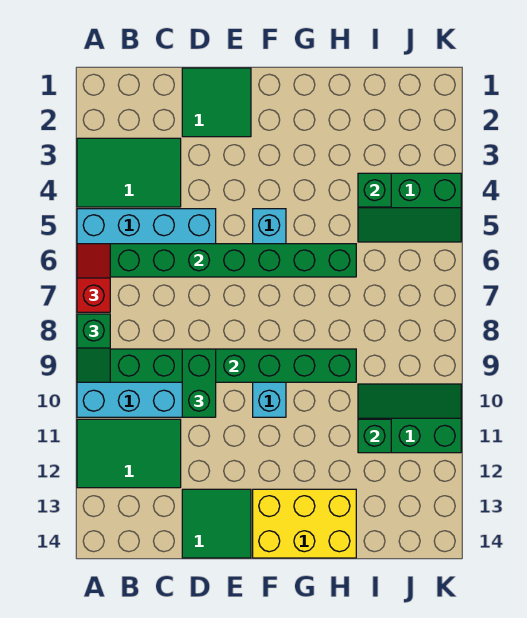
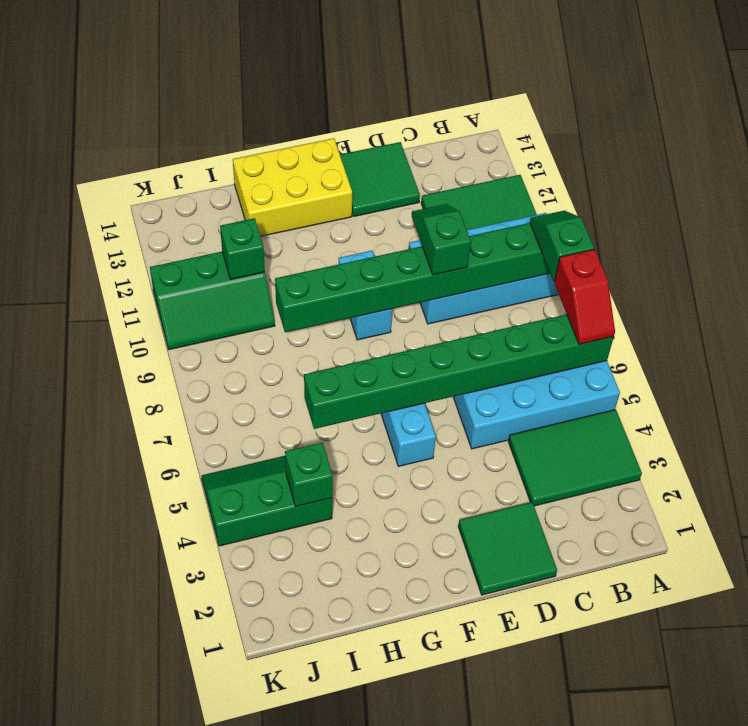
green 1x2 brick [182,349,216,417] -> green 1x2 slope [412,204,471,275]

